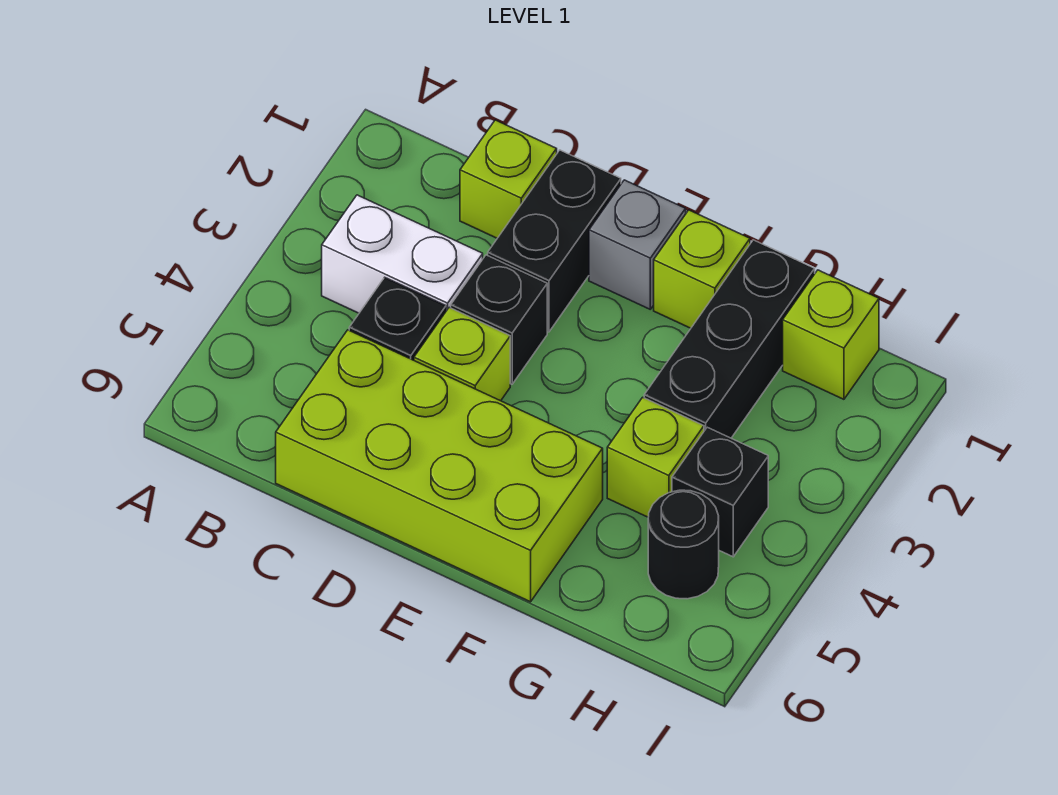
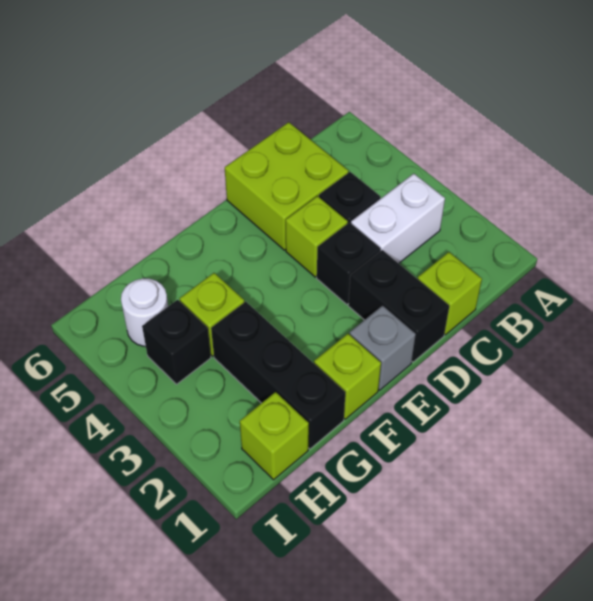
lime 2x4 brick [276,330,603,602] -> lime 2x2 brick [225,122,349,250]
black 1x1 round brick [648,490,719,599] -> white 1x1 round brick [121,278,168,347]

